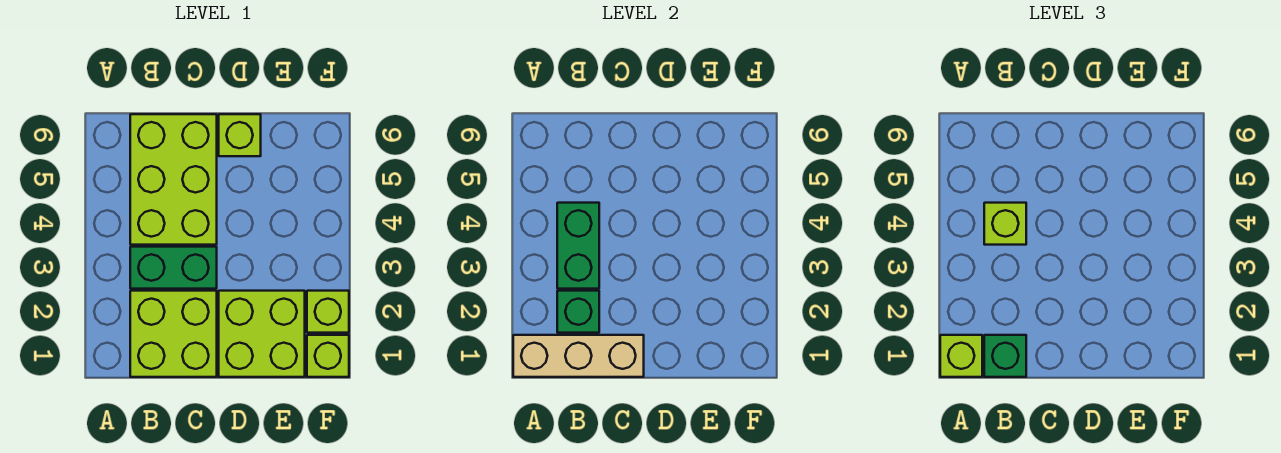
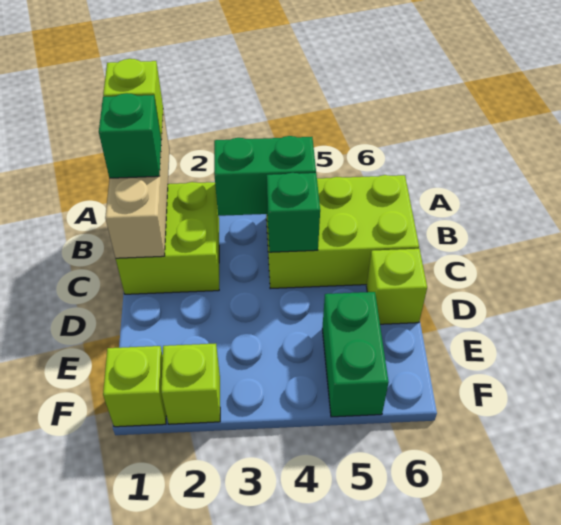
green 1x1 brick [557,291,599,333] -> green 1x1 brick moved to [267,173,320,252]
green 1x2 brick [130,247,217,289] -> green 1x2 brick moved to [322,292,389,417]
lime 1x1 brick [984,203,1026,245] -> none
lime 2x2 brick [219,291,305,377] -> none

